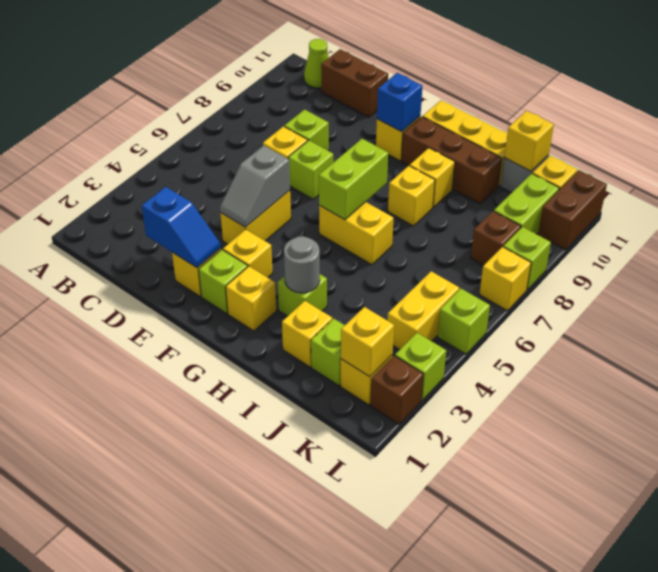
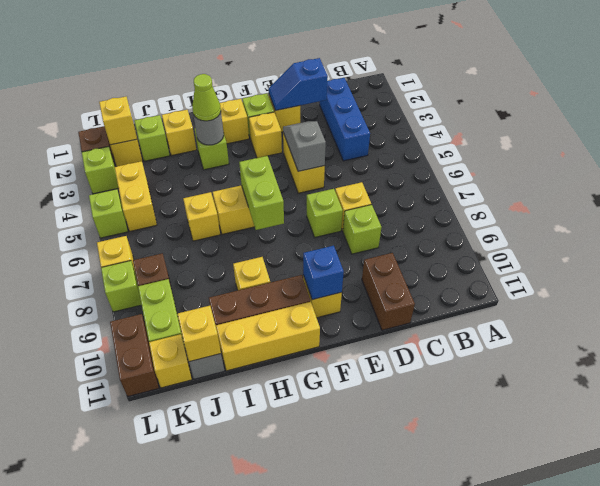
lime 1x1 cone [304,39,329,88] -> lime 1x1 cone moved to [192,74,221,121]
none -> blue 1x3 brick [320,78,370,161]
brown 1x2 brick [321,49,388,117] -> brown 1x2 brick turned to [362,253,415,330]
yellow 1x1 brick [388,166,435,226] -> yellow 1x1 brick moved to [183,192,220,241]

